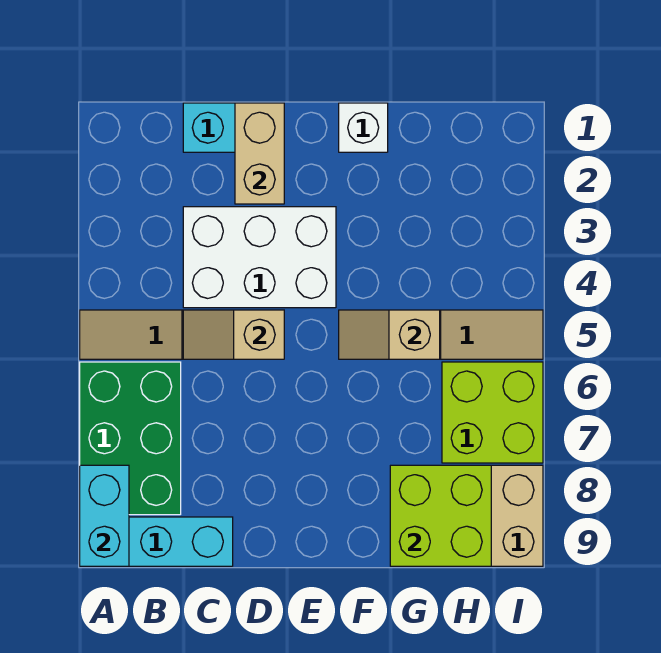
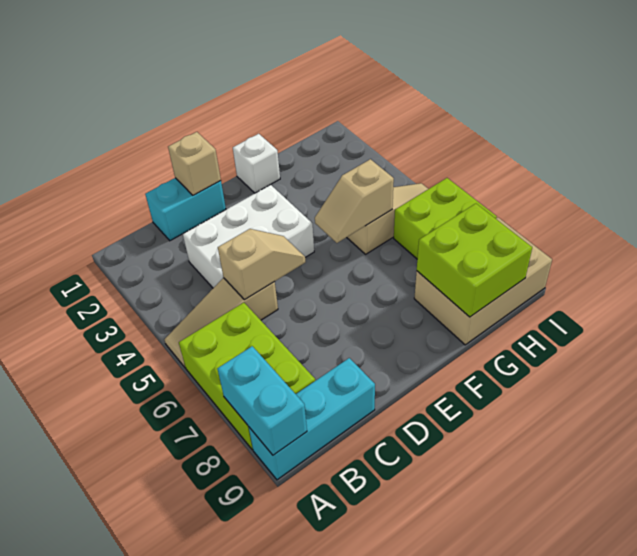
green 2x3 brick [80,362,181,515] -> lime 2x3 brick [179,303,315,450]
tan 1x2 slope [183,310,284,359] -> tan 1x2 slope turned to [218,229,305,300]
tan 1x2 brick [235,103,284,204] -> tan 1x1 brick [168,132,221,195]

